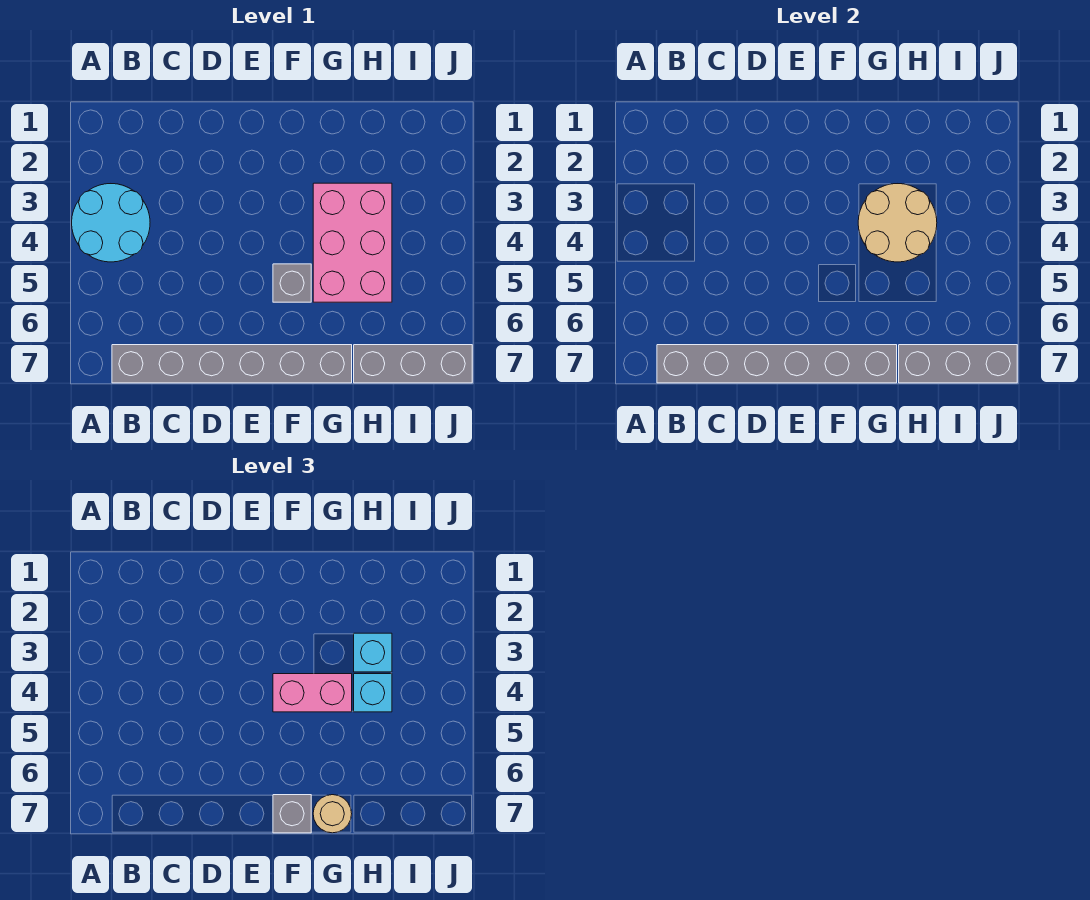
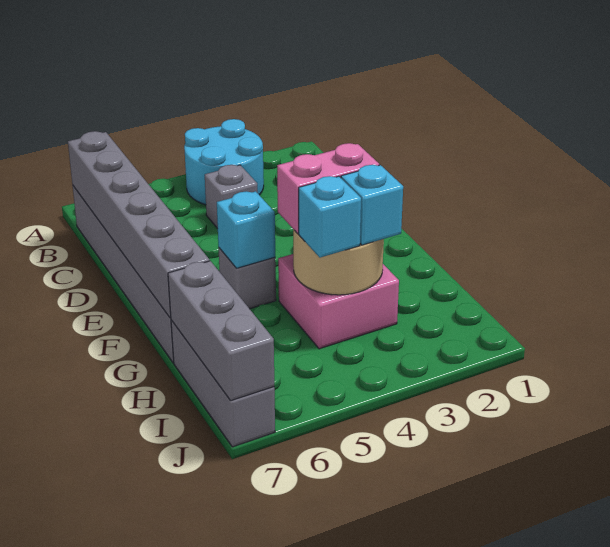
pink 1x2 brick [273,674,352,712] -> pink 1x2 brick turned to [277,143,379,234]
none -> cyan 1x1 brick [217,191,275,268]
grey 1x1 brick [273,795,311,833] -> grey 1x1 brick moved to [205,165,257,229]
pink 2x3 brick [313,183,392,302] -> pink 2x2 brick [278,254,399,349]
tan 1x1 round brick [313,795,352,833] -> none

